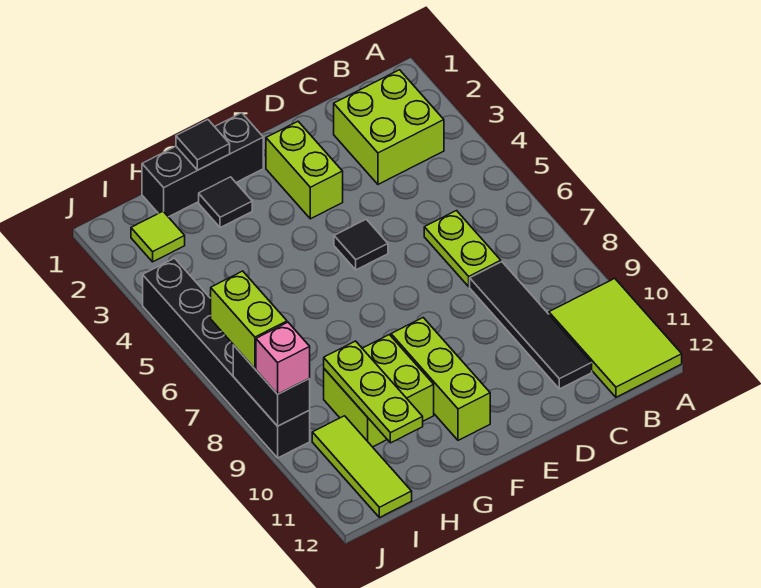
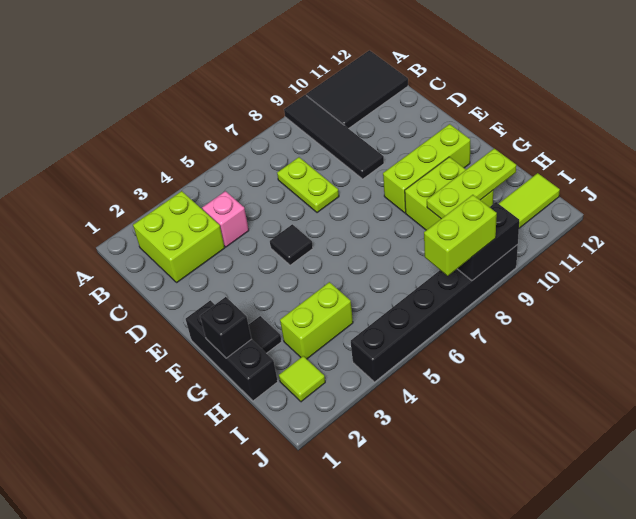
lime 2x3 tile [549,278,682,397] -> black 2x3 tile [306,50,408,129]
lime 1x2 plate [424,211,501,287] -> lime 1x2 plate turned to [277,157,339,213]
black 1x4 tile [470,262,592,389] -> black 1x4 tile turned to [284,95,384,179]
lime 1x2 brick [266,122,343,219] -> lime 1x2 brick moved to [280,282,353,359]
black 1x1 tile [176,120,230,170] -> black 1x1 brick [200,297,251,358]
pink 1x1 brick [256,322,310,394] -> pink 1x1 brick moved to [202,191,249,247]

